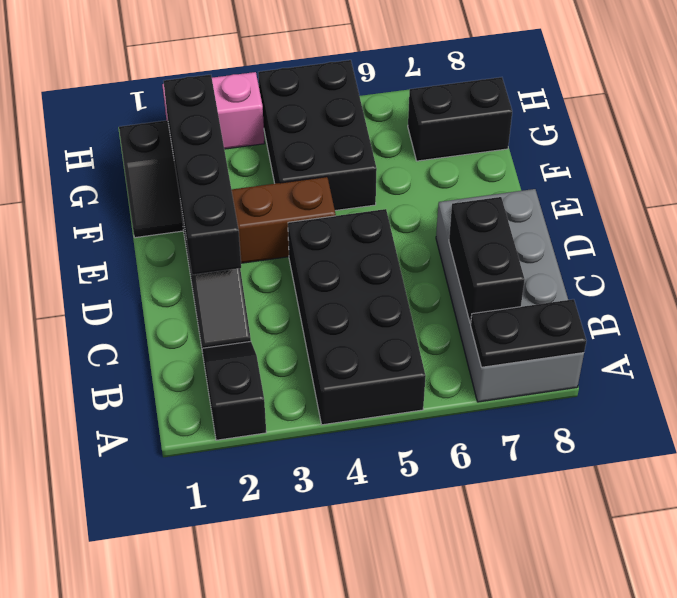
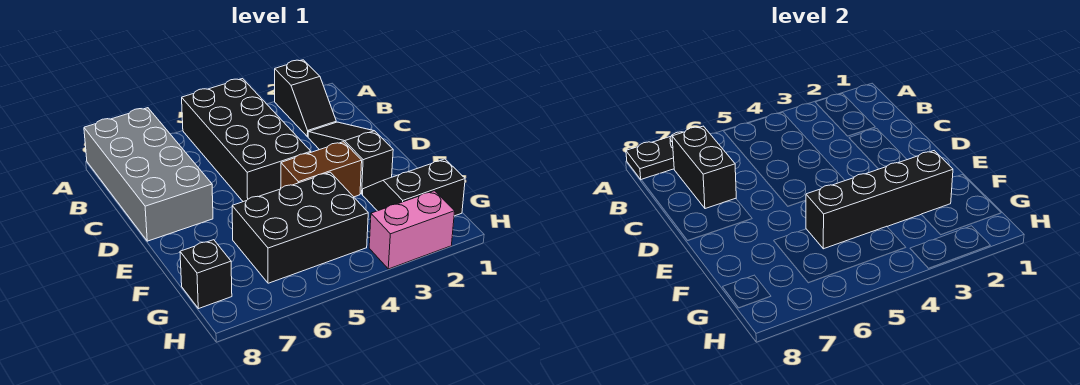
black 1x4 brick [164,75,241,275] -> black 1x4 brick turned to [806,151,953,249]
black 2x3 brick [258,60,377,211] -> black 2x3 brick turned to [232,172,368,283]
black 1x2 brick [408,77,512,161] -> black 1x1 brick [180,240,232,309]

